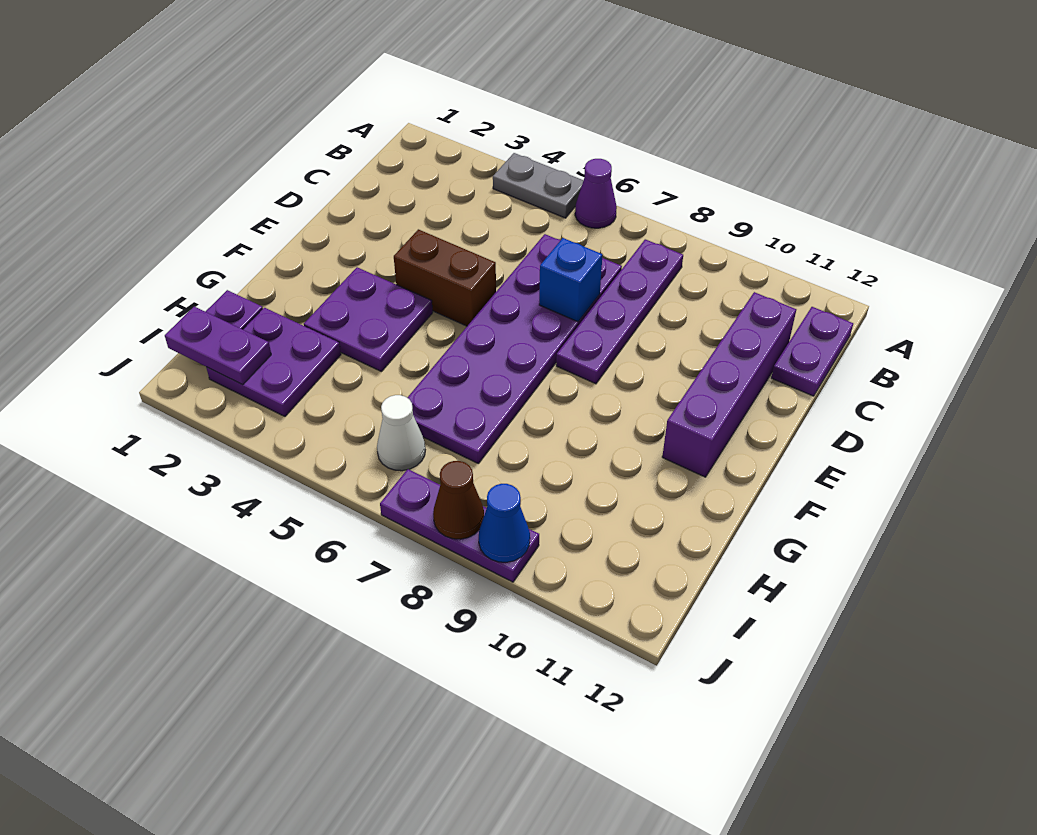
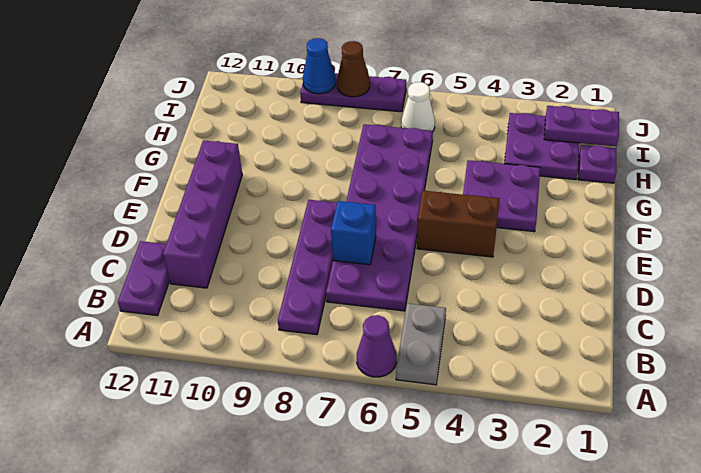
grey 1x2 plate [493,153,583,218] -> grey 1x2 plate turned to [396,303,446,385]

